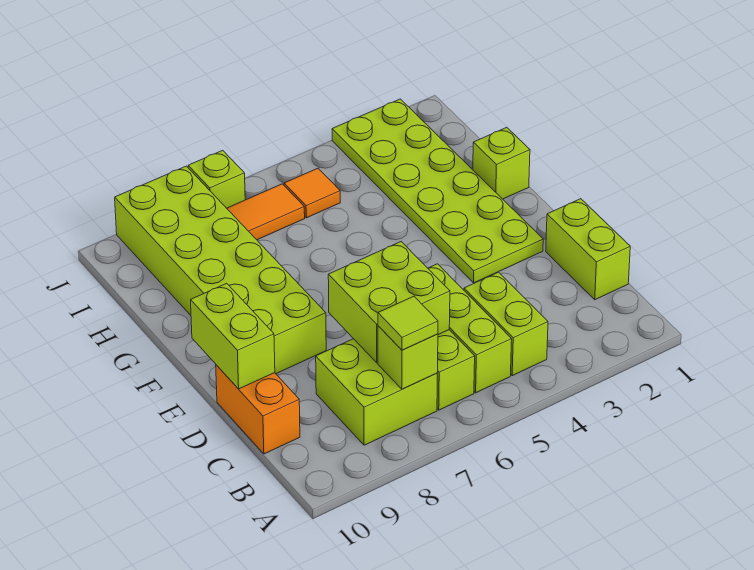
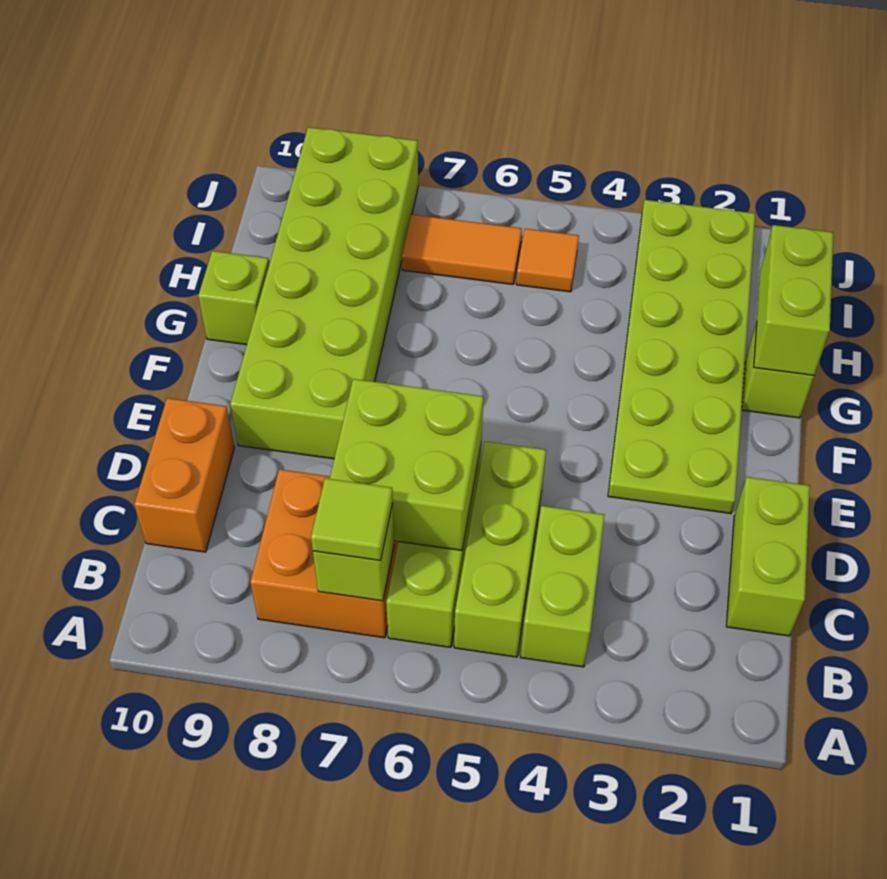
lime 2x2 brick [316,339,437,445] -> orange 2x2 brick [250,469,398,638]
lime 1x2 brick [191,283,275,389] -> lime 1x2 brick moved to [754,225,833,375]
lime 1x1 brick [188,150,245,208] -> lime 1x1 brick moved to [198,251,269,345]

